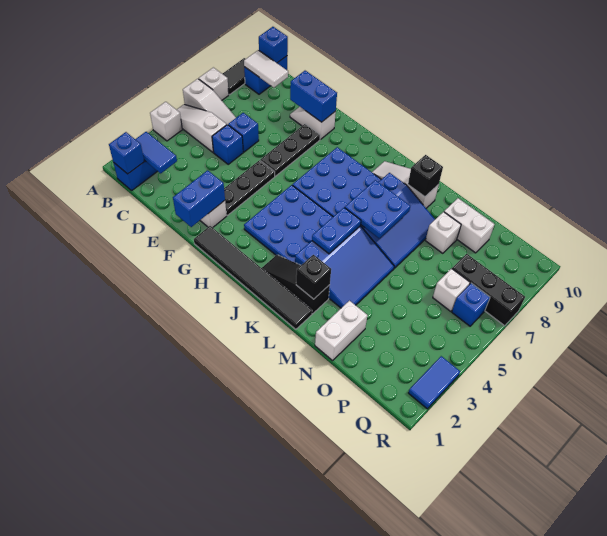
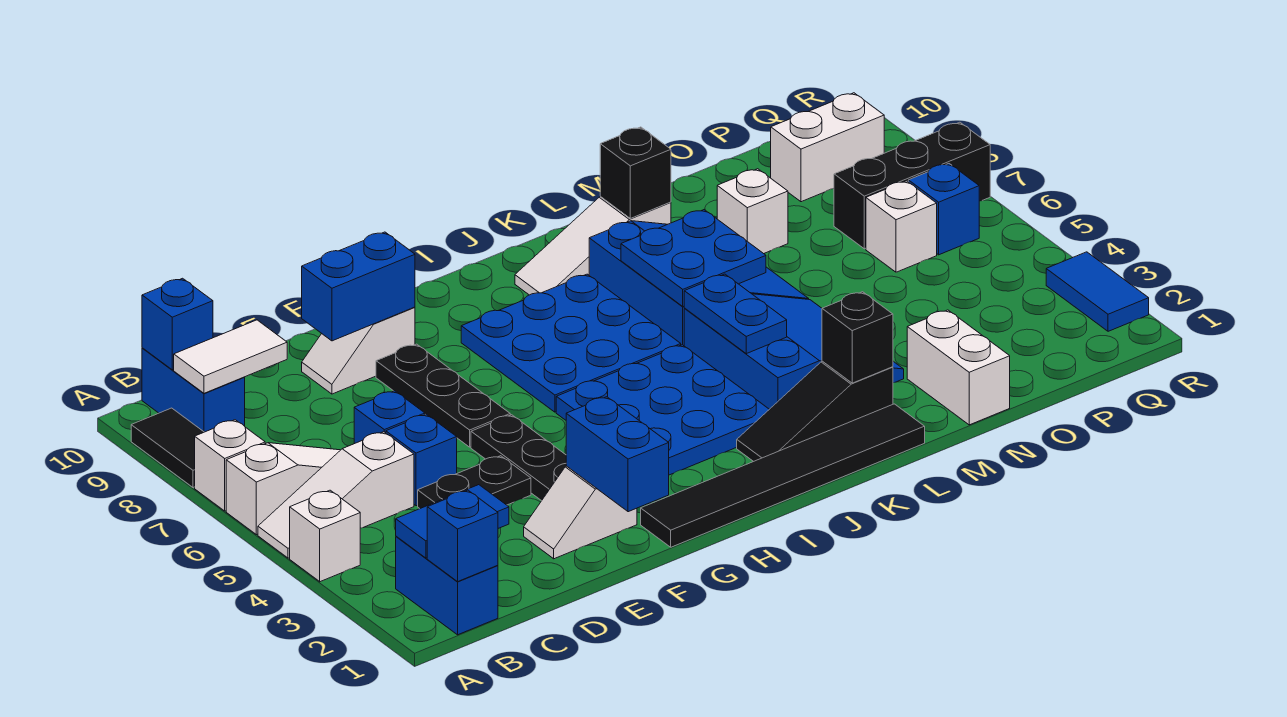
none -> black 1x2 plate [418,456,531,508]
white 1x2 brick [444,198,494,253] -> white 1x2 brick moved to [771,93,884,202]

